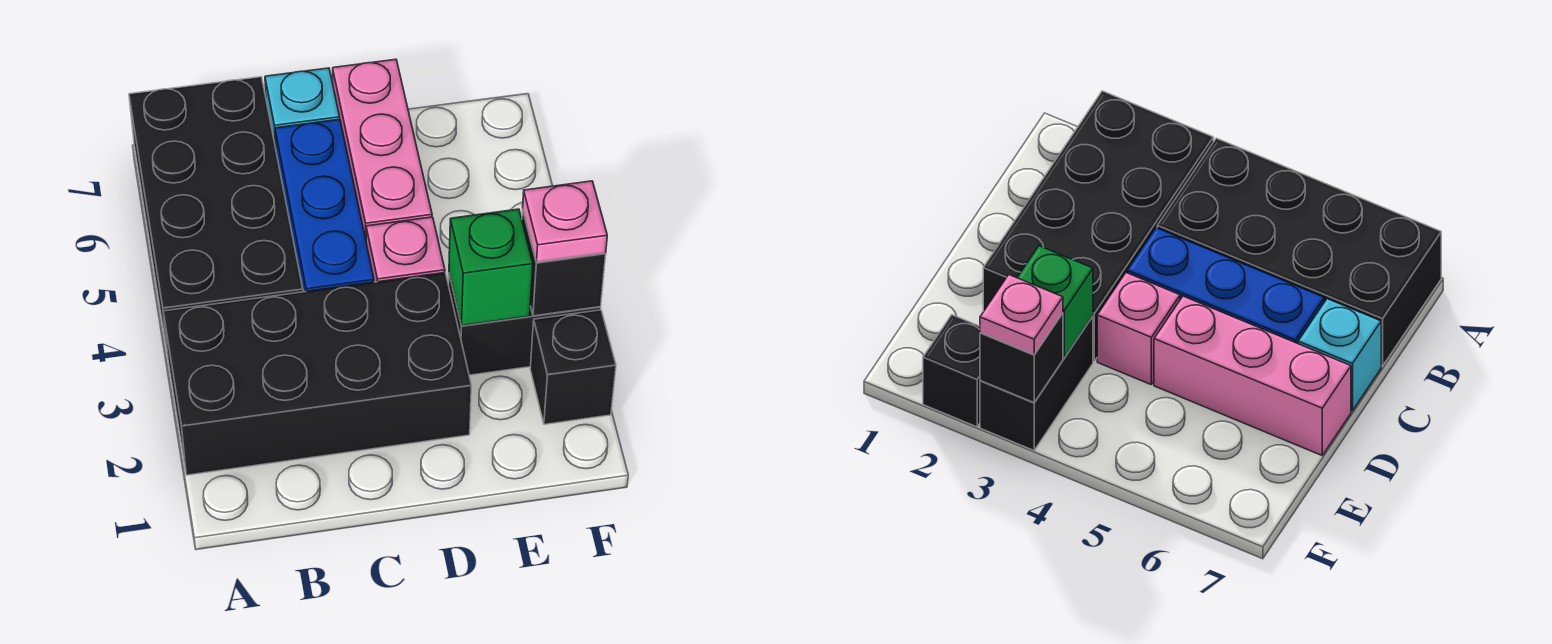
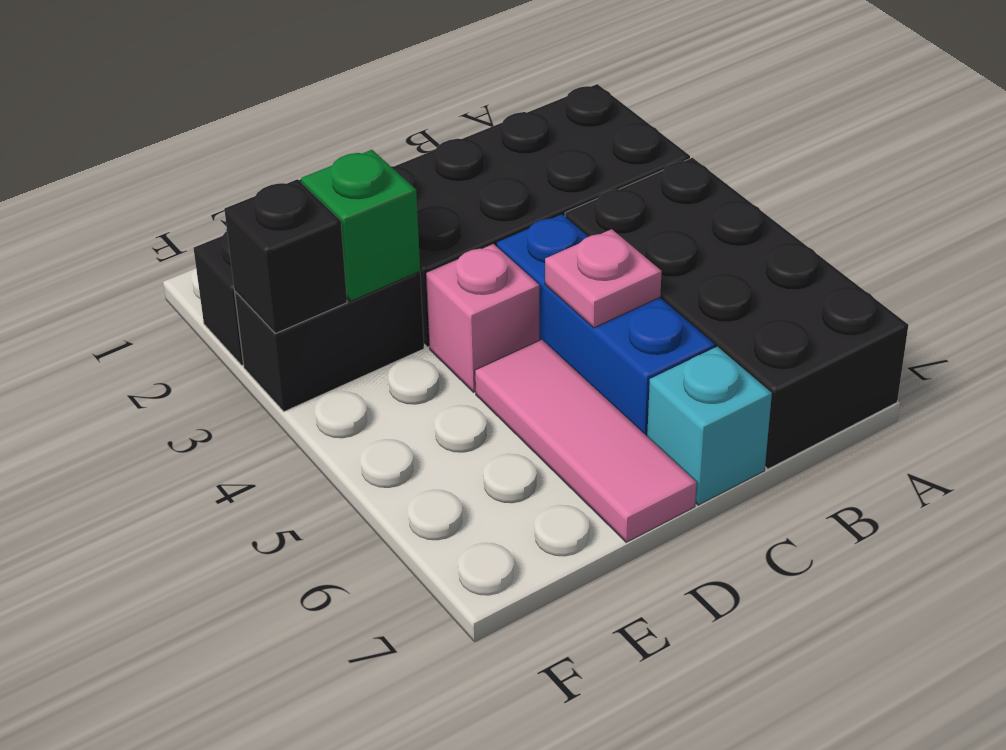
pink 1x3 brick [333,59,432,239] -> pink 1x3 tile [475,340,696,542]
pink 1x1 plate [523,181,607,263] -> pink 1x1 plate moved to [545,229,662,328]

